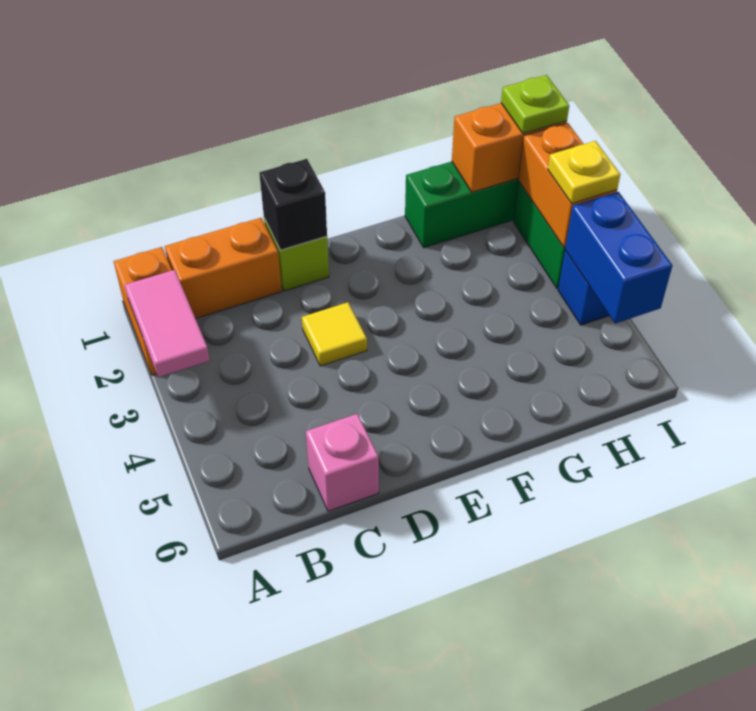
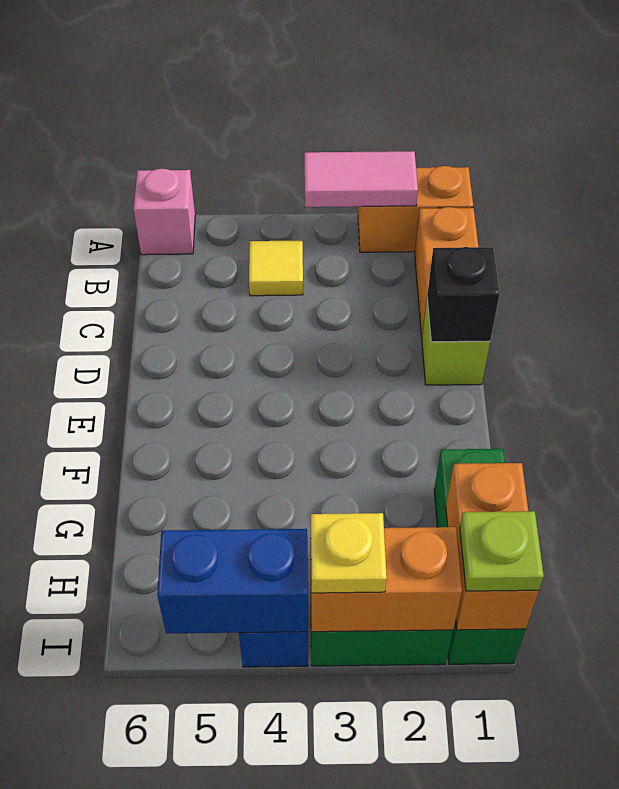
pink 1x1 brick [306,414,379,511] -> pink 1x1 brick moved to [133,169,195,255]
yellow 1x1 tile [302,302,367,366] -> yellow 1x1 tile moved to [249,241,303,296]

